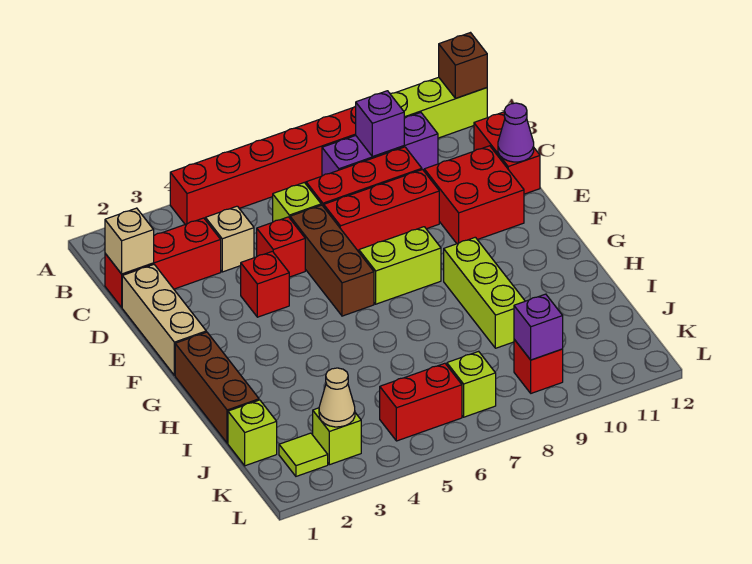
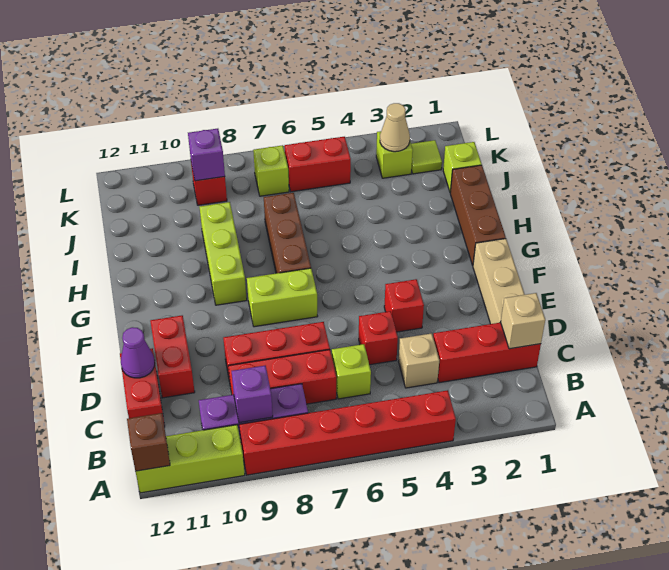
brown 1x3 brick [290,205,374,316] -> brown 1x3 brick moved to [264,193,311,273]
red 2x2 brick [424,146,524,244] -> red 1x2 brick [150,316,195,398]

